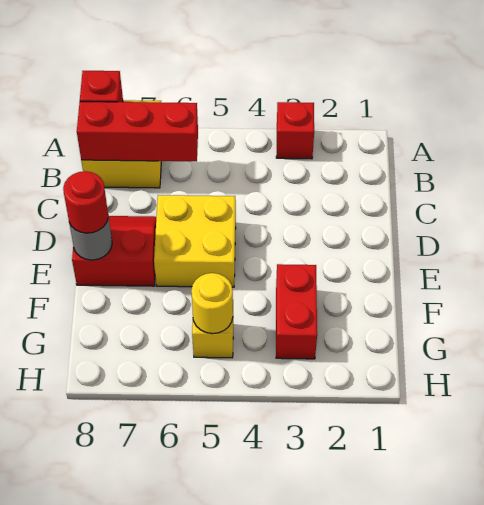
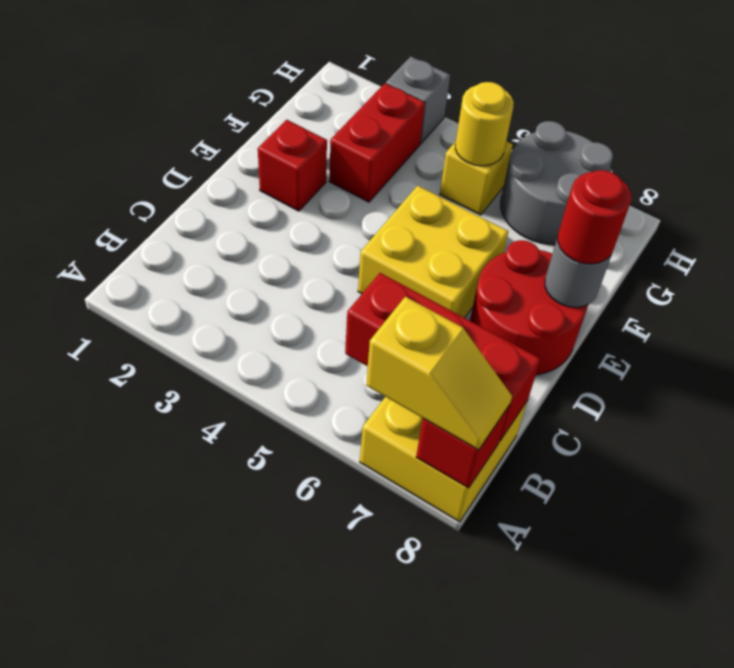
red 1x1 brick [276,102,314,159] -> red 1x1 brick moved to [258,120,327,211]
none -> yellow 1x2 slope [366,297,512,450]
red 2x2 slope [72,216,156,286] -> red 2x2 round brick [470,240,588,375]
none -> grey 2x2 round brick [501,121,613,245]
none -> grey 1x1 brick [386,56,450,143]

